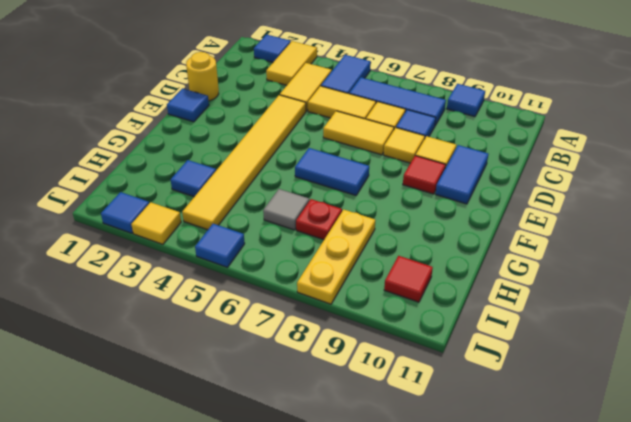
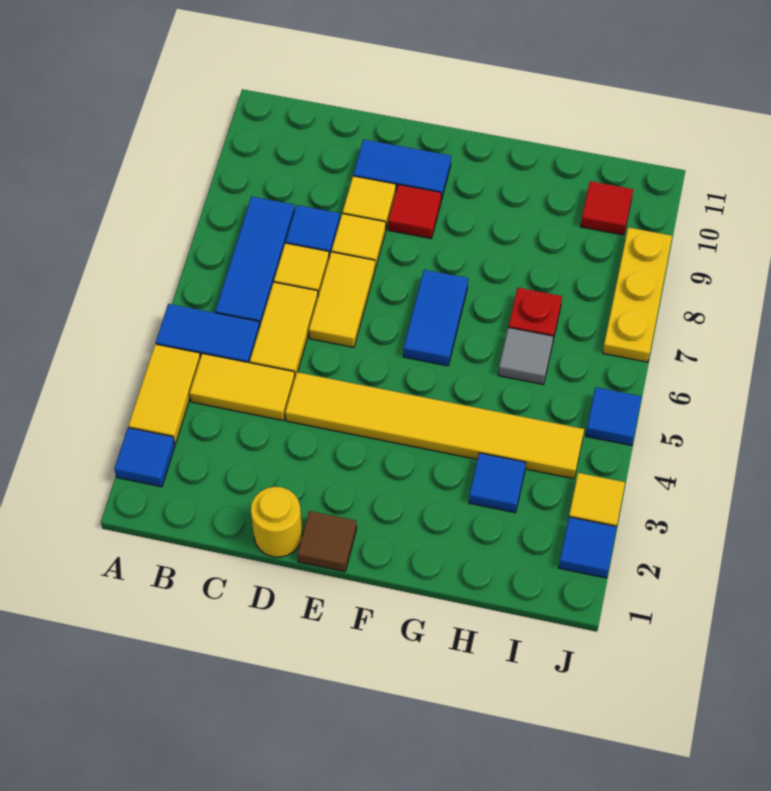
yellow 1x2 tile [266,41,317,85] -> yellow 1x2 tile turned to [128,344,200,444]
blue 1x1 tile [447,84,485,117] -> none
blue 1x1 tile [167,88,209,122] -> brown 1x1 tile [298,511,357,572]
yellow 1x3 plate [297,210,375,304] -> yellow 1x3 plate turned to [603,227,672,362]

